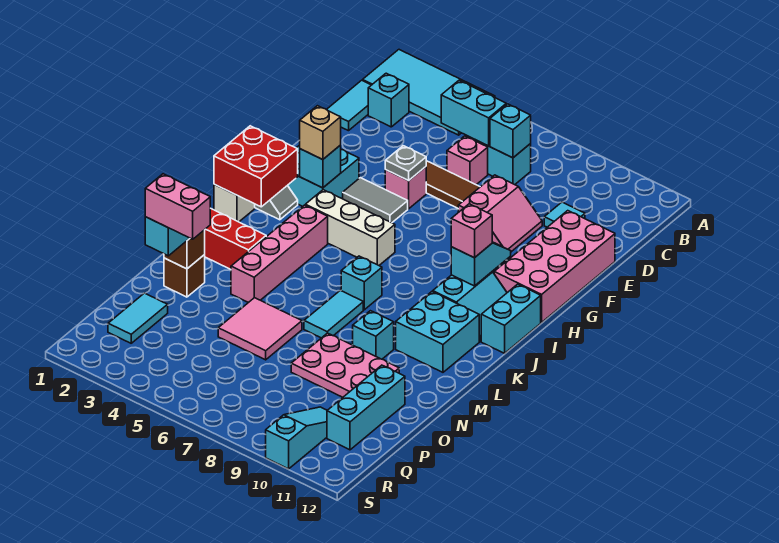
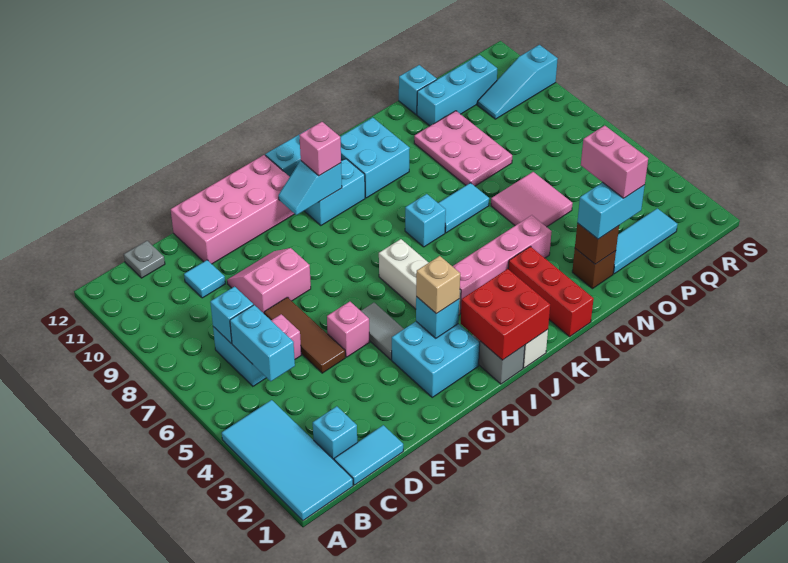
grey 1x1 plate [385,146,426,181] -> grey 1x1 plate moved to [124,241,165,278]
cyan 1x1 brick [353,311,394,359] -> cyan 1x1 brick moved to [399,65,437,115]
cyan 1x2 tile [108,293,168,343] -> cyan 1x3 tile [613,208,678,274]

